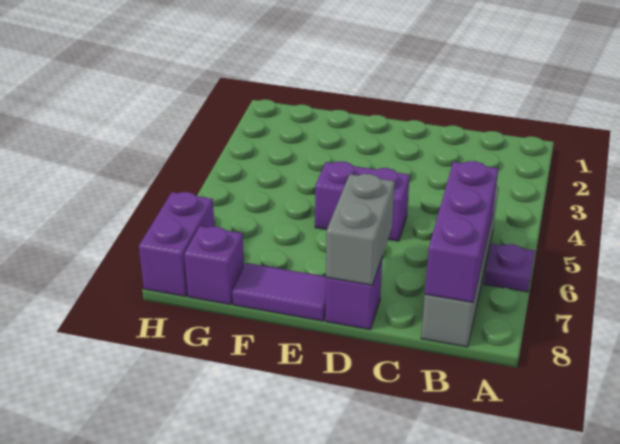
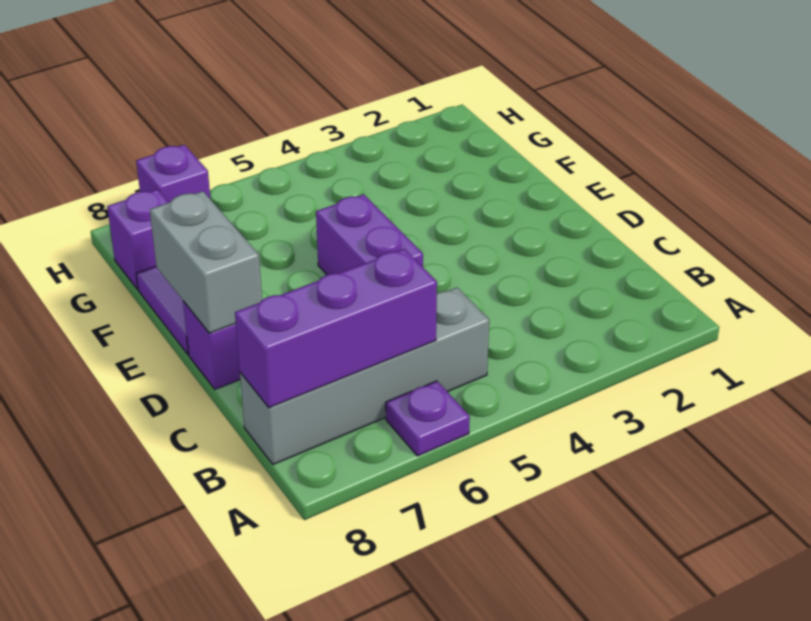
grey 1x2 brick [326,174,395,285] -> grey 1x2 brick turned to [150,191,262,333]
purple 1x2 brick [139,192,214,297] -> purple 1x1 brick [136,145,210,202]

